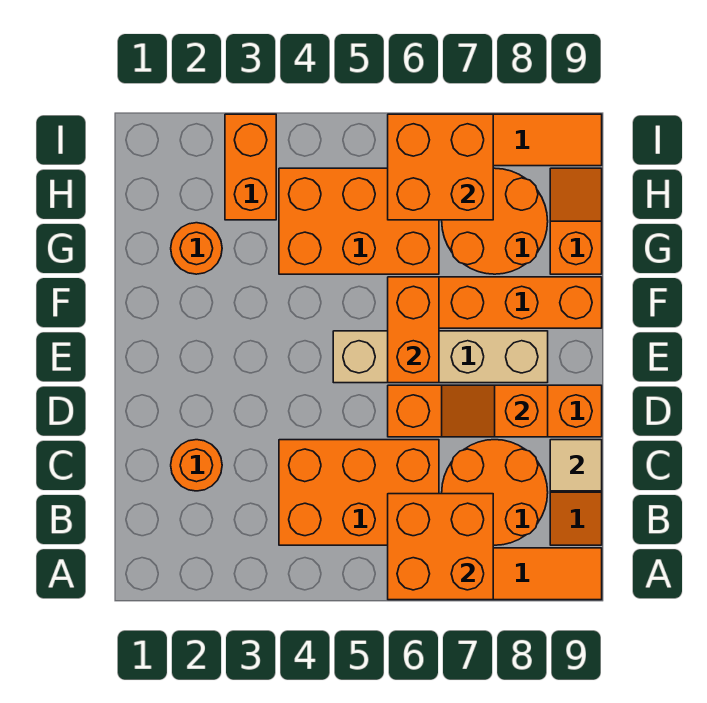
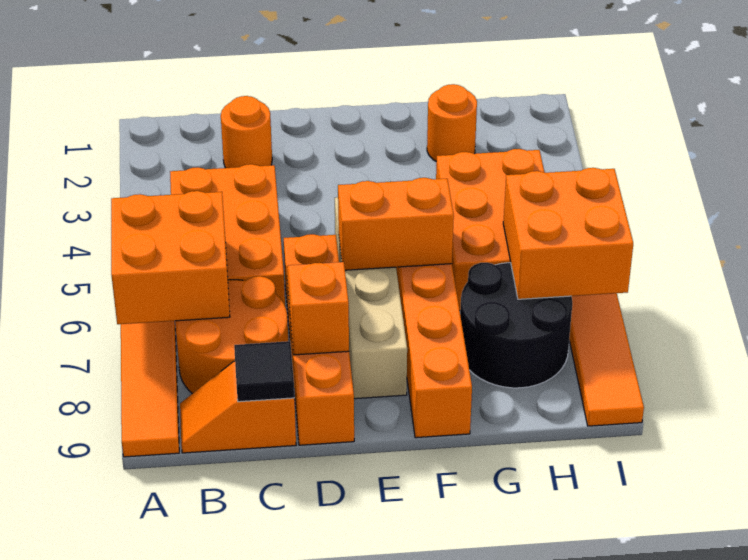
tan 1x1 tile [550,440,602,491] -> black 1x1 tile [234,341,294,402]
orange 2x2 round brick [442,168,548,274] -> black 2x2 round brick [460,263,572,388]
orange 1x2 slope [550,168,602,274] -> none
orange 1x2 brick [225,114,276,220] -> none

